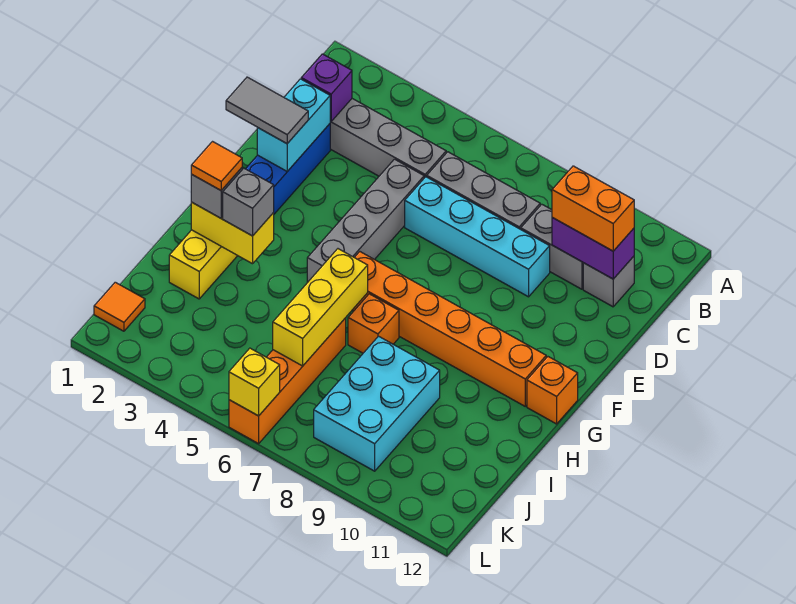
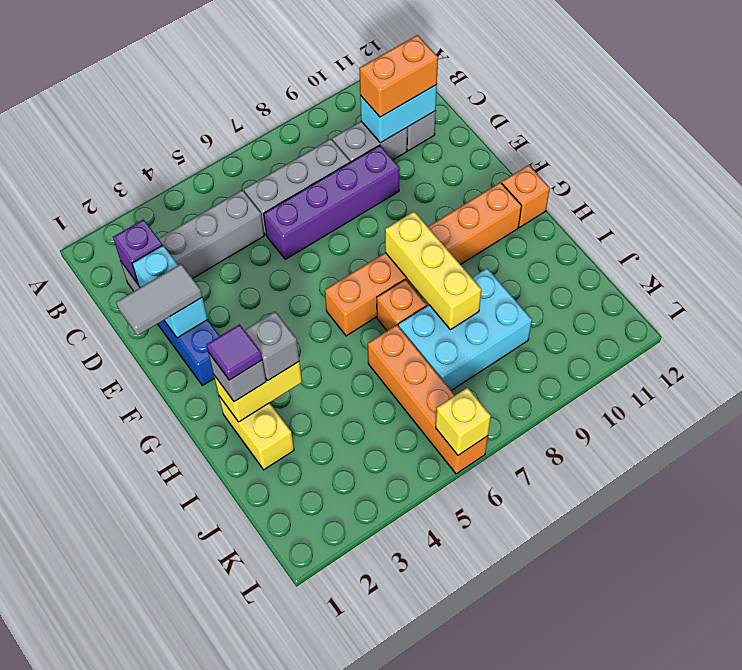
purple 1x2 brick [552,218,634,279] -> cyan 1x2 brick [360,85,437,143]
grey 1x4 brick [307,159,424,283] -> none
cyan 1x4 brick [405,177,550,297] -> purple 1x4 brick [264,145,400,259]
orange 1x1 tile [191,142,242,190] -> purple 1x1 tile [207,324,262,380]
yellow 1x3 brick [273,249,368,366] -> yellow 1x3 brick moved to [385,212,482,330]
cyan 2x3 brick [314,336,440,471] -> cyan 2x3 brick turned to [398,268,532,391]
orange 1x1 tile [94,282,145,331] -> none

